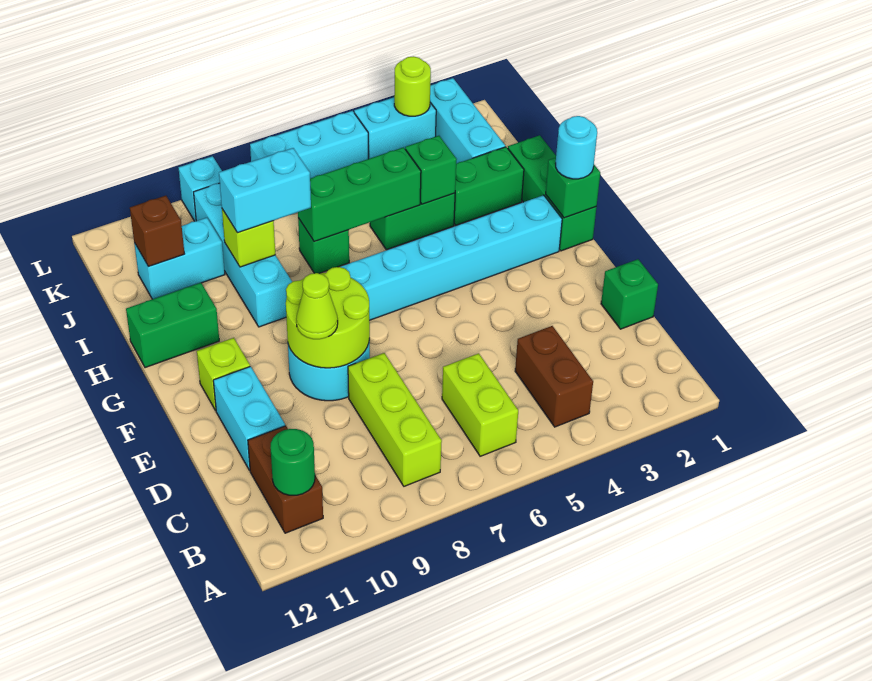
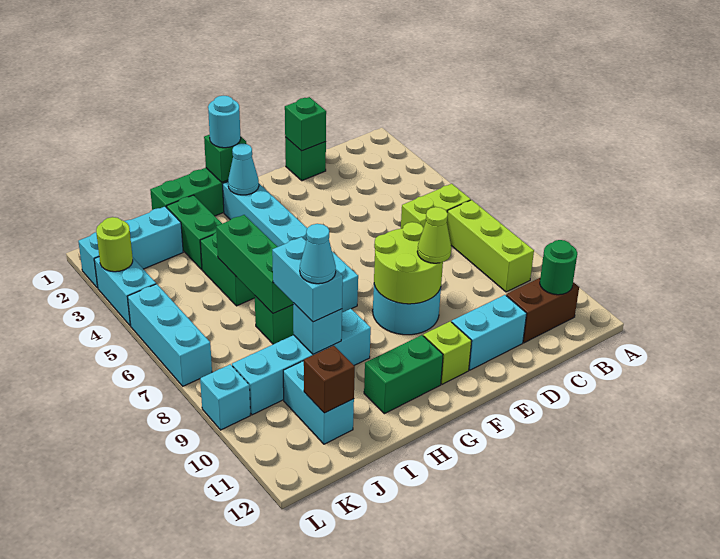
brown 1x2 brick [515,326,593,427] -> none
lime 1x3 brick [348,353,442,486] -> lime 1x3 brick turned to [447,200,534,292]
none -> cyan 1x1 cone [228,143,259,195]
green 1x2 brick [126,283,219,368] -> green 1x2 brick turned to [364,335,443,414]
green 1x1 brick [405,136,457,204] -> green 1x1 brick moved to [285,97,326,151]
lime 1x1 brick [222,209,275,267] -> cyan 1x1 brick [293,303,342,354]
none -> cyan 1x1 cone [300,224,336,284]

